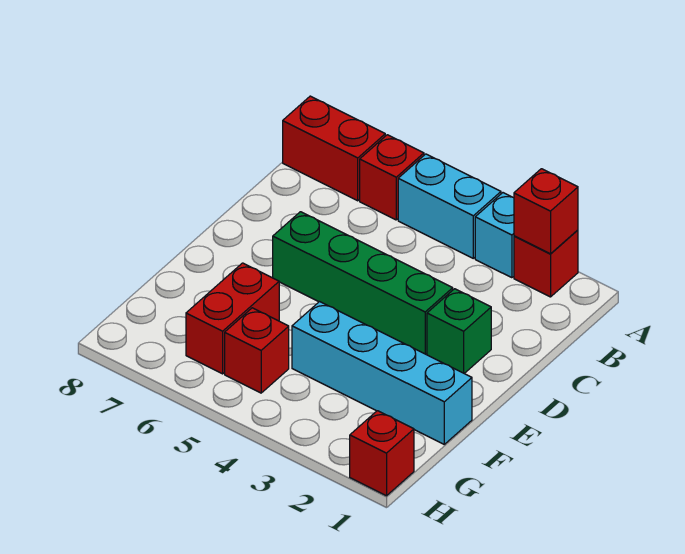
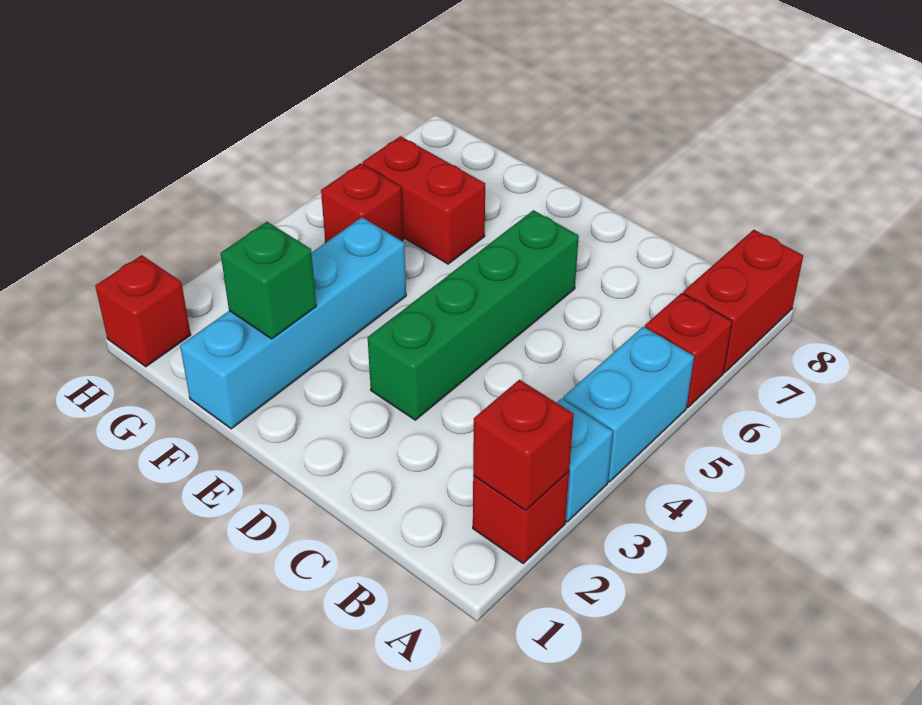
green 1x1 brick [427,289,491,373] -> green 1x1 brick moved to [221,222,316,339]

